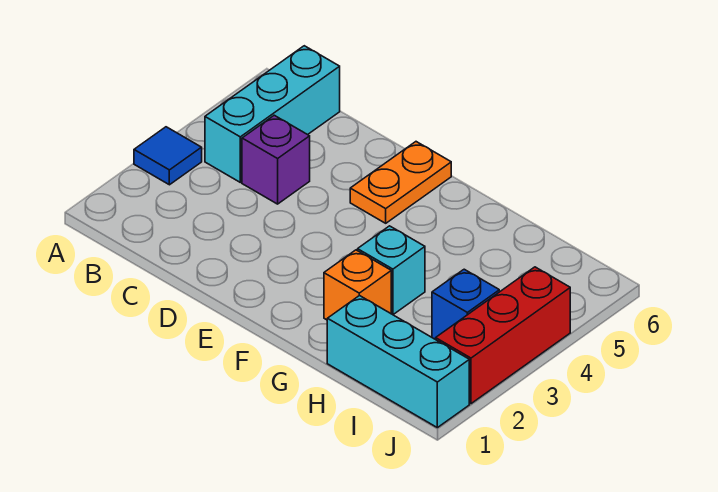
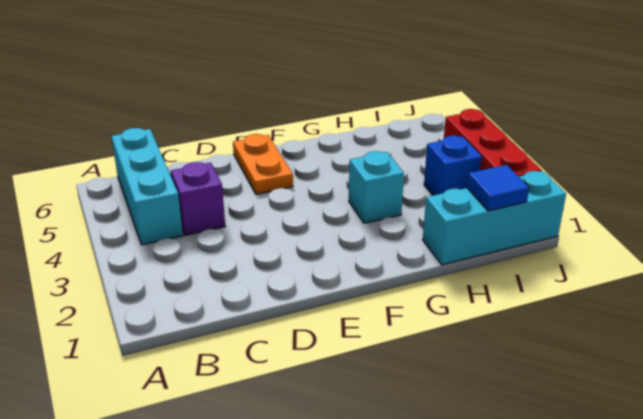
blue 1x1 tile [134,127,202,185] -> blue 1x1 tile moved to [467,165,529,211]
orange 1x1 brick [324,250,391,320] -> none

